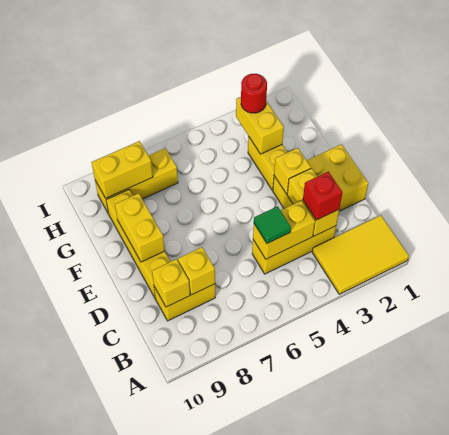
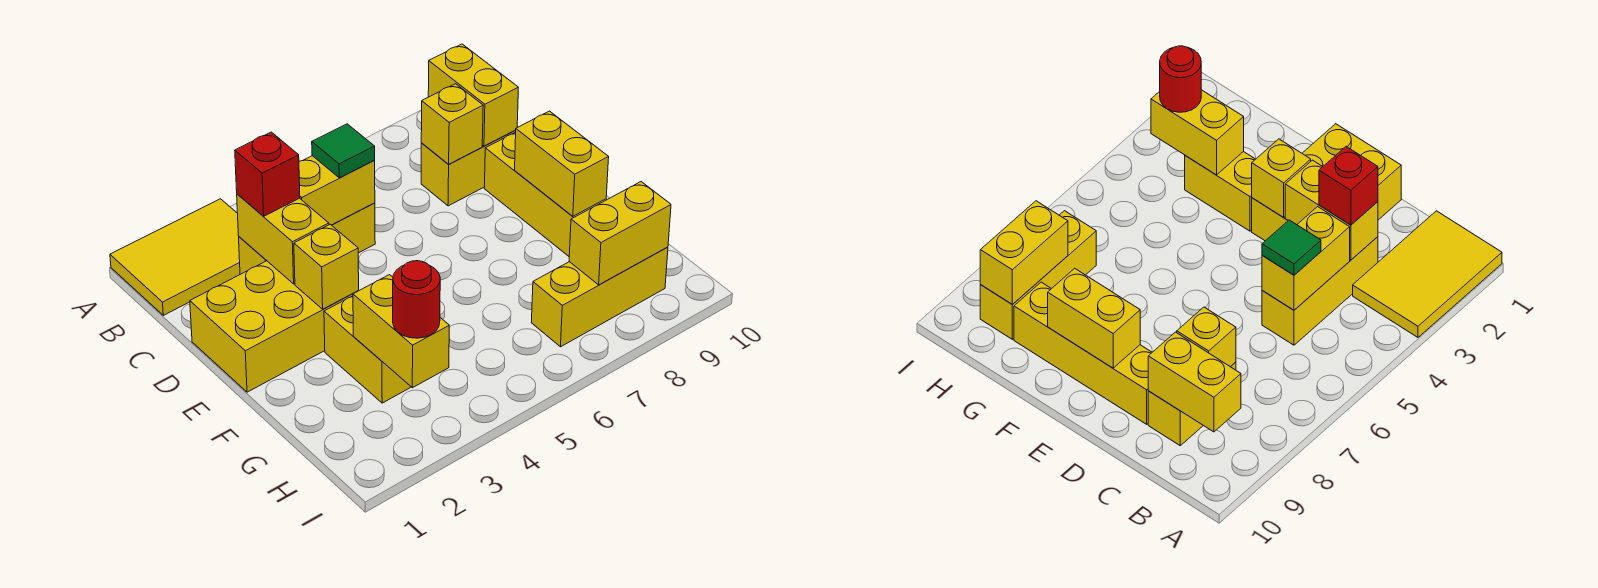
yellow 1x1 brick [152,259,190,307] -> yellow 1x2 brick [428,44,518,146]

